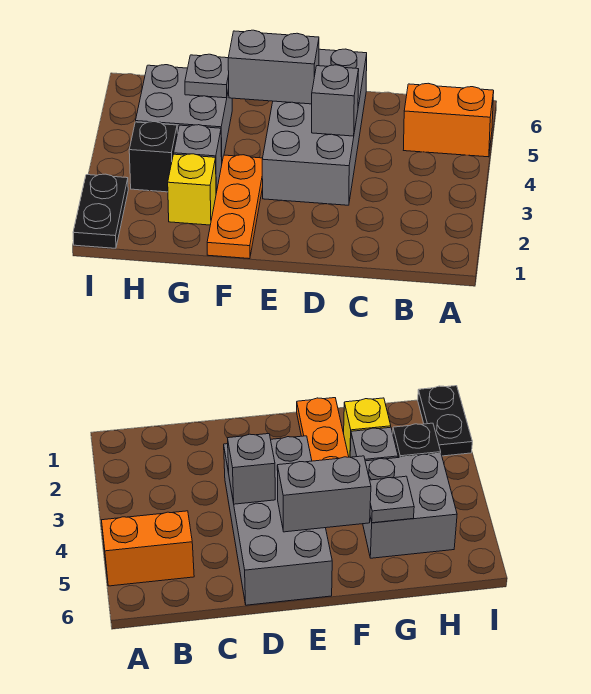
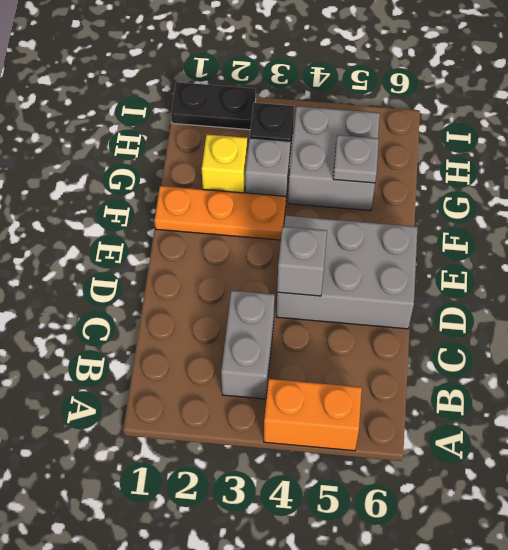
orange 1x2 brick [404,83,494,157] -> orange 1x2 brick turned to [264,379,362,451]
grey 2x4 brick [262,49,367,205] -> grey 2x3 brick [276,216,418,329]
grey 1x2 brick [228,30,319,104] -> grey 1x2 brick moved to [221,291,275,399]

